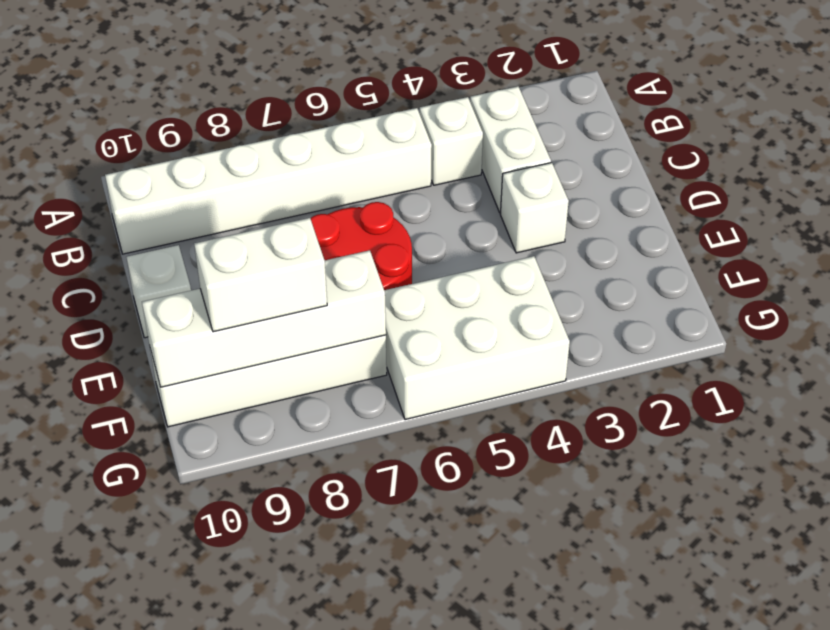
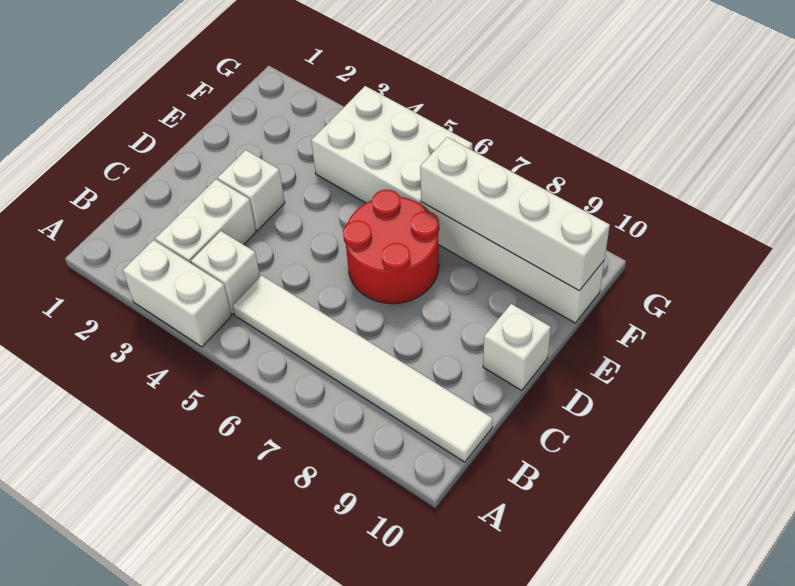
white 1x6 brick [105,108,432,254] -> white 1x6 tile [233,275,493,462]
white 1x2 brick [194,218,327,332] -> white 1x2 brick moved to [123,240,231,347]

